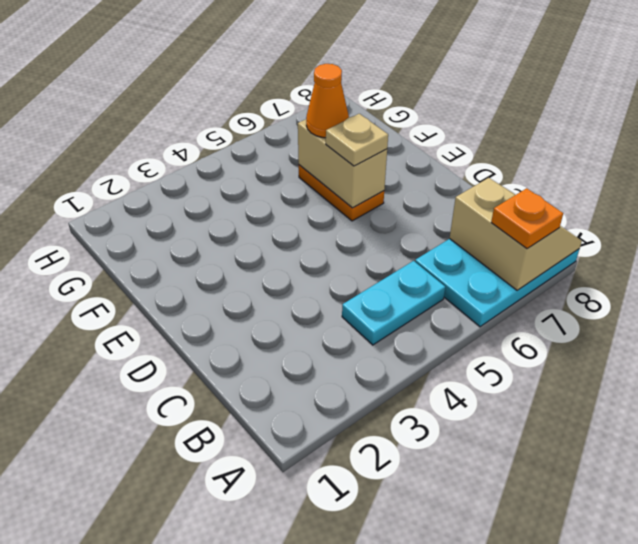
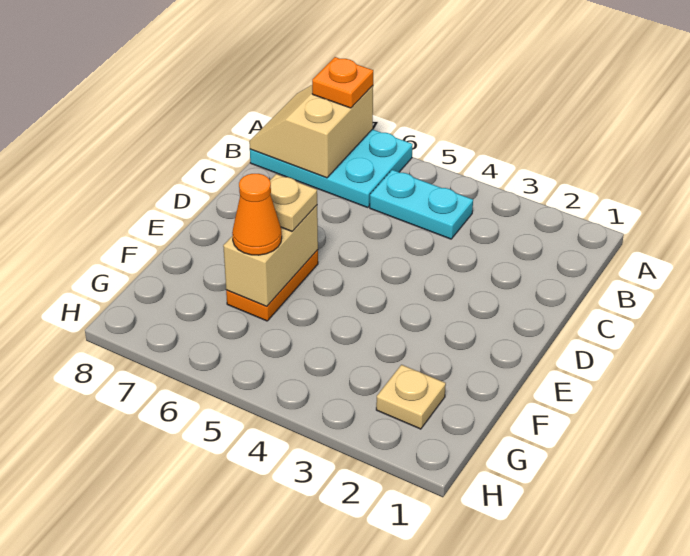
none -> tan 1x1 plate [376,365,446,429]

